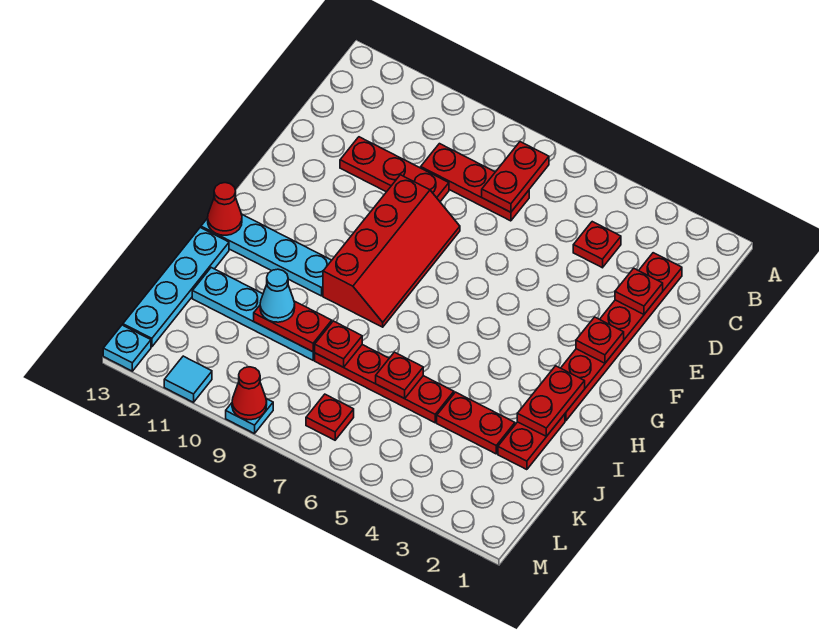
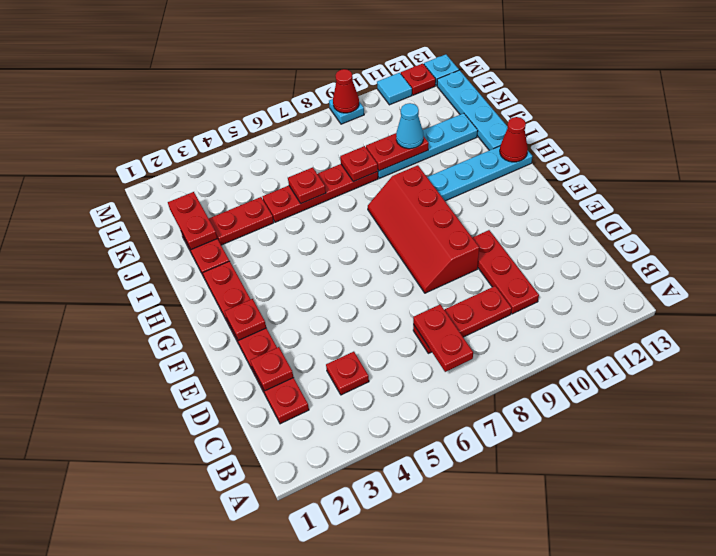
red 1x3 plate [340,137,449,202] -> red 1x3 plate turned to [472,230,539,314]
red 1x2 plate [517,366,585,436] -> red 1x2 plate moved to [168,192,217,250]
red 1x1 plate [306,394,354,440] -> red 1x1 plate moved to [401,64,436,95]

